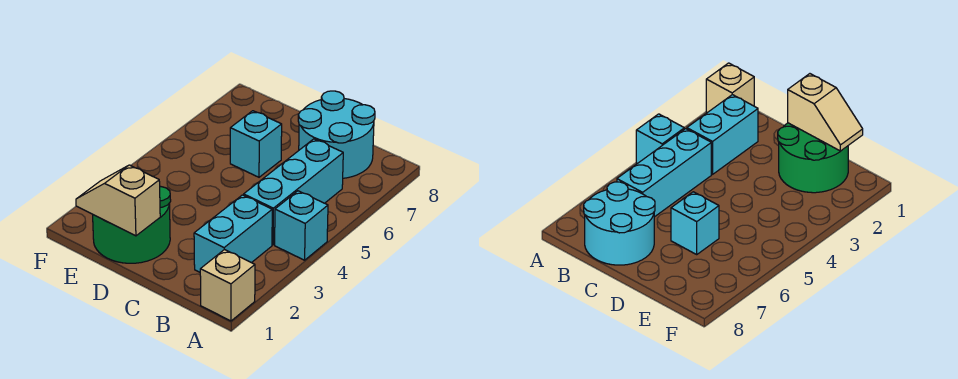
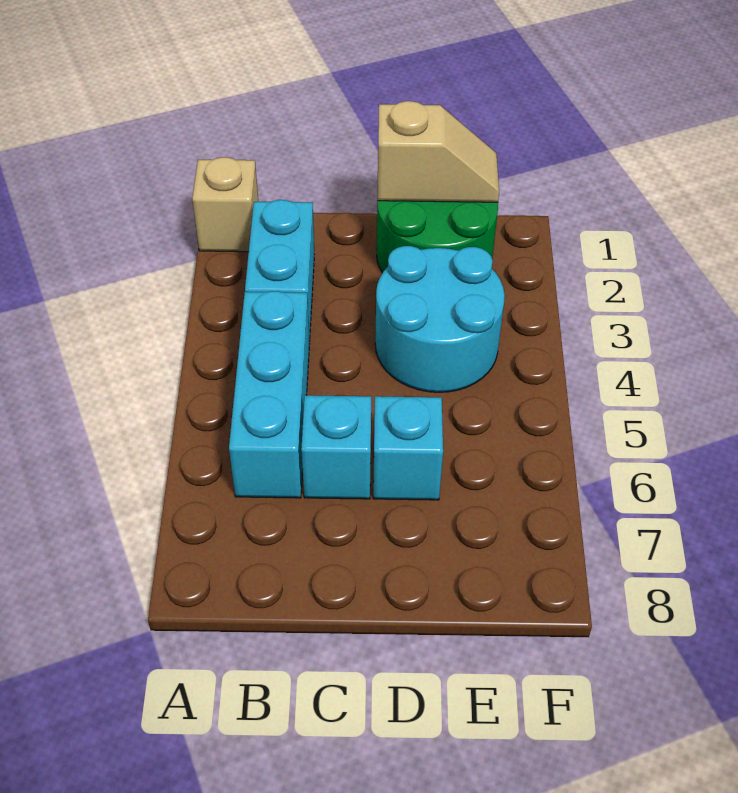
cyan 1x1 brick [275,191,328,260] -> cyan 1x1 brick moved to [301,395,371,499]
cyan 2x2 round brick [298,91,375,178] -> cyan 2x2 round brick moved to [375,246,505,392]

